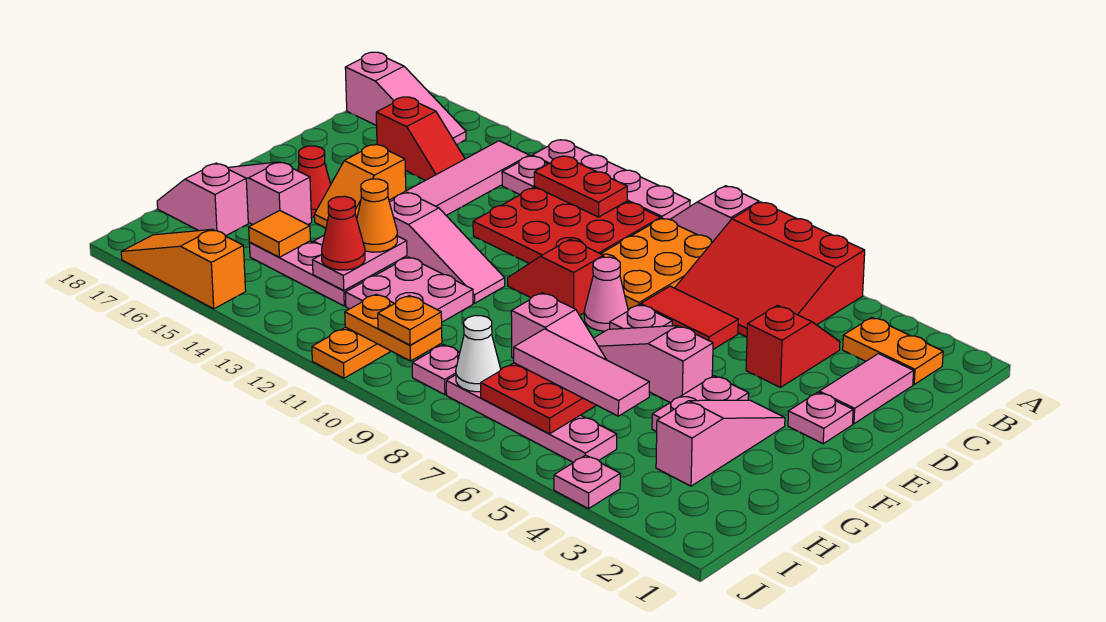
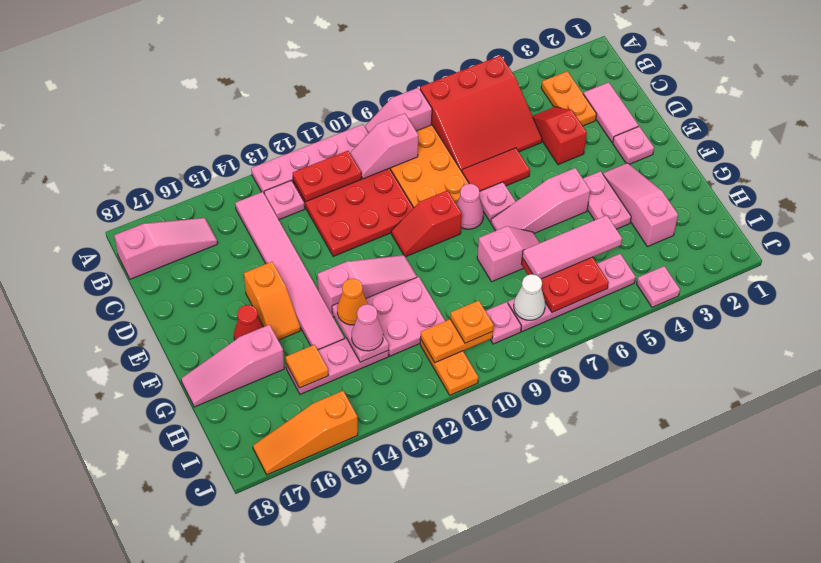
orange 1x2 plate [843,317,943,384] -> orange 1x2 plate turned to [541,71,596,126]
red 1x2 slope [376,97,465,180] -> none
red 1x1 cone [321,196,365,270] -> pink 1x1 cone [352,304,383,351]
pink 1x2 slope [157,163,248,236] -> pink 1x2 slope moved to [350,113,418,179]

